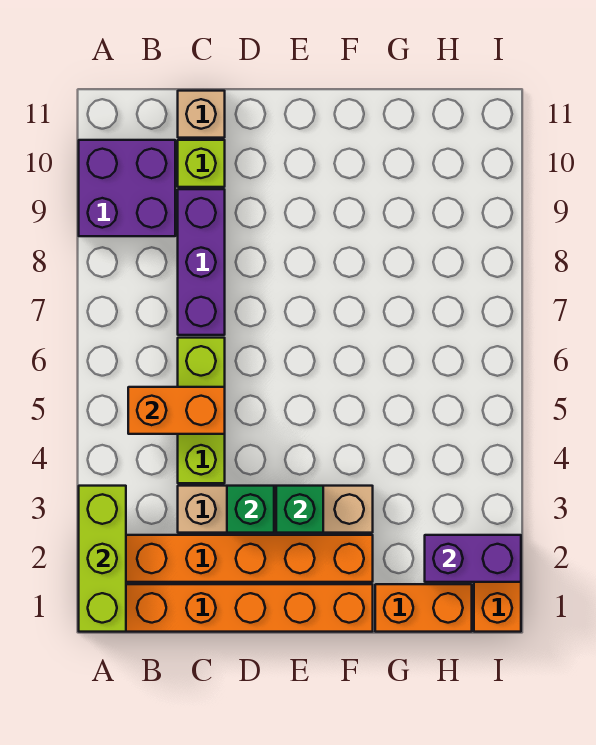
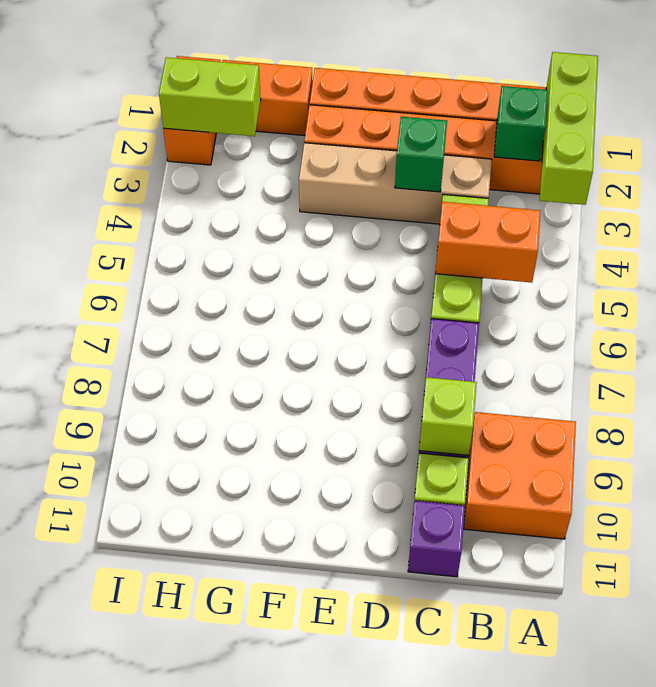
purple 2x2 brick [79,140,175,236] -> orange 2x2 brick [464,412,576,539]
none -> lime 1x1 brick [419,377,477,455]
tan 1x1 brick [178,91,225,138] -> purple 1x1 brick [408,501,465,577]
green 1x1 brick [276,486,323,533] -> green 1x1 brick moved to [494,86,548,161]
purple 1x2 brick [425,535,521,582] -> lime 1x2 brick [159,57,261,136]

